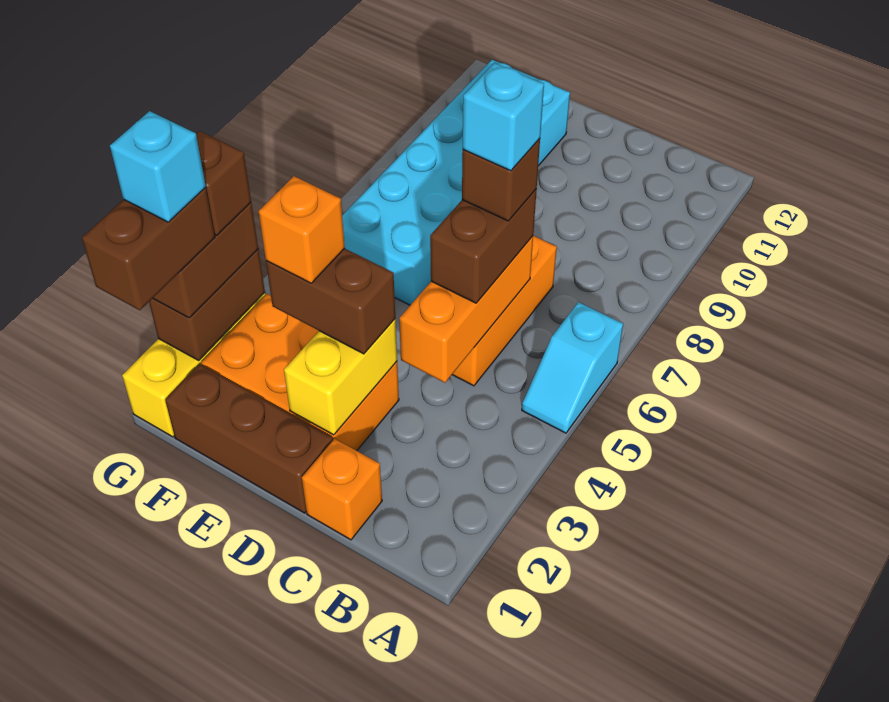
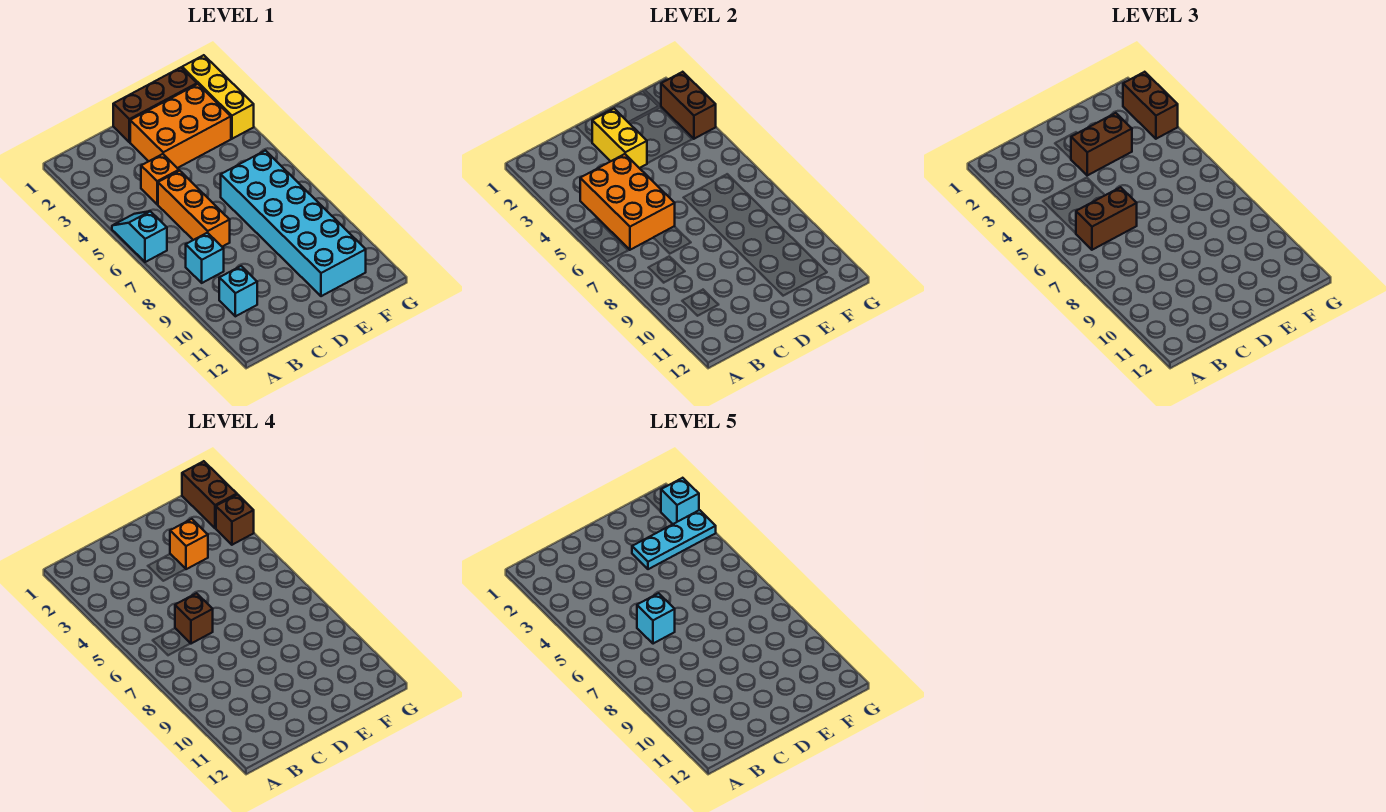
none -> cyan 1x1 brick [186,233,224,283]
none -> cyan 1x1 brick [219,266,257,316]
orange 1x1 brick [302,439,382,540] -> orange 1x1 brick moved to [141,154,179,204]
orange 1x3 brick [399,236,533,383] -> orange 2x3 brick [580,154,675,250]
brown 1x2 brick [430,189,537,303] -> brown 1x2 brick turned to [1076,187,1137,250]
none -> cyan 1x3 plate [632,510,716,569]

